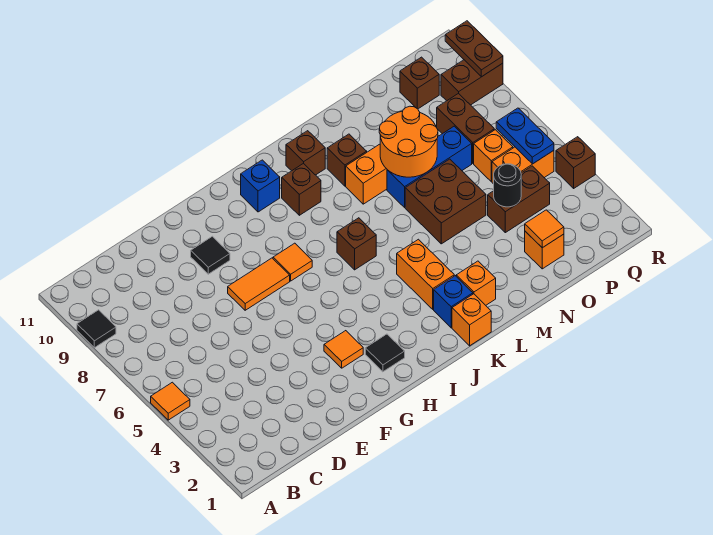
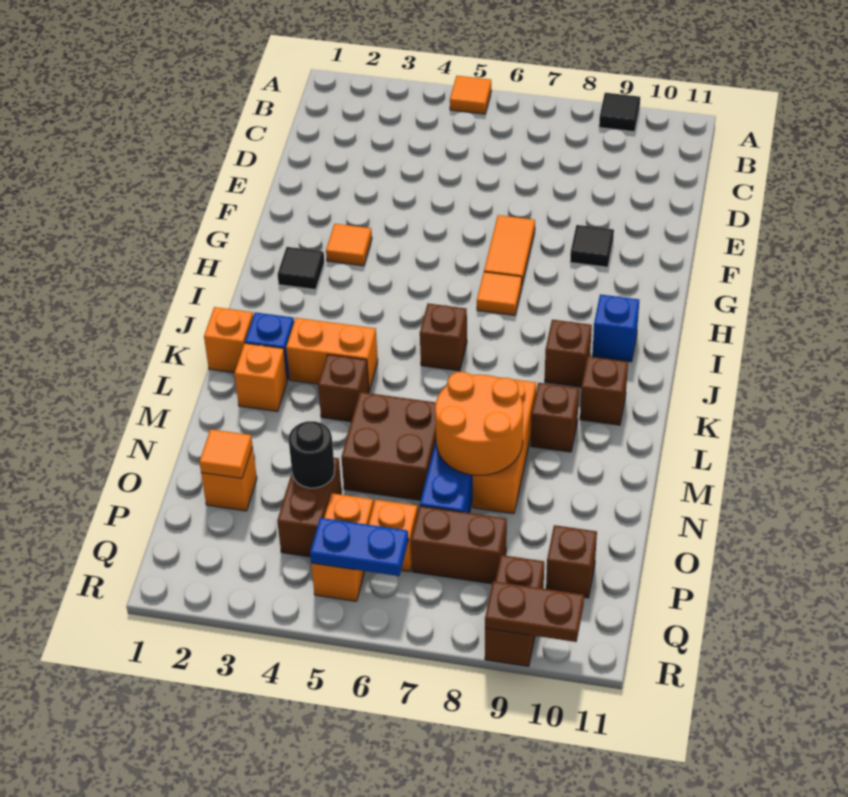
brown 1x1 brick [556,137,595,188] -> brown 1x1 brick moved to [318,354,369,422]

